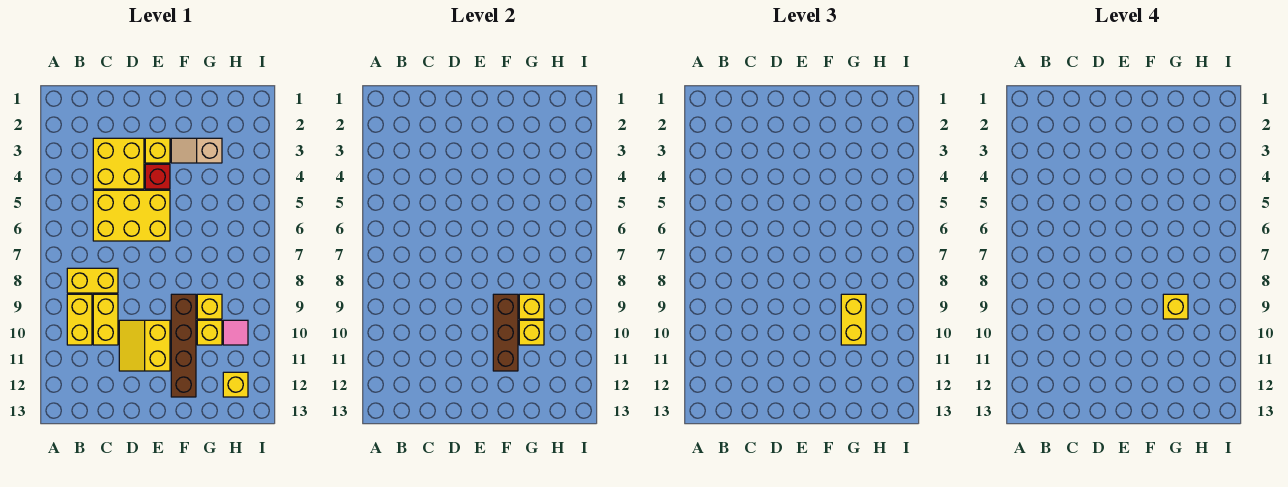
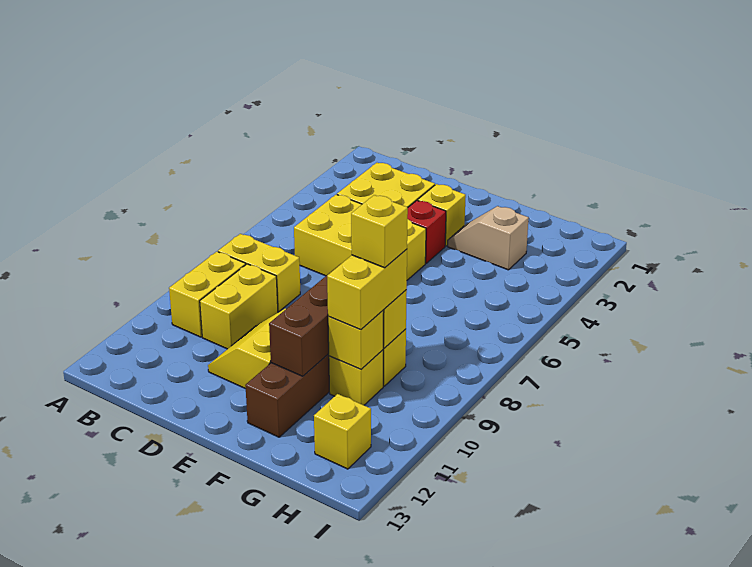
pink 1x1 tile [223,320,248,345] -> none

